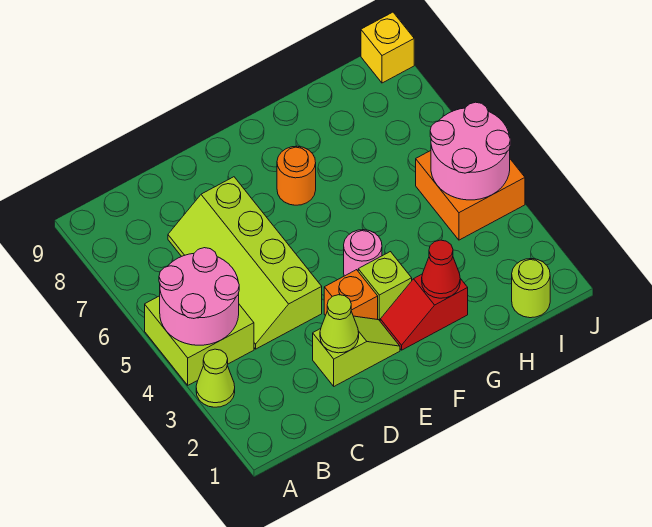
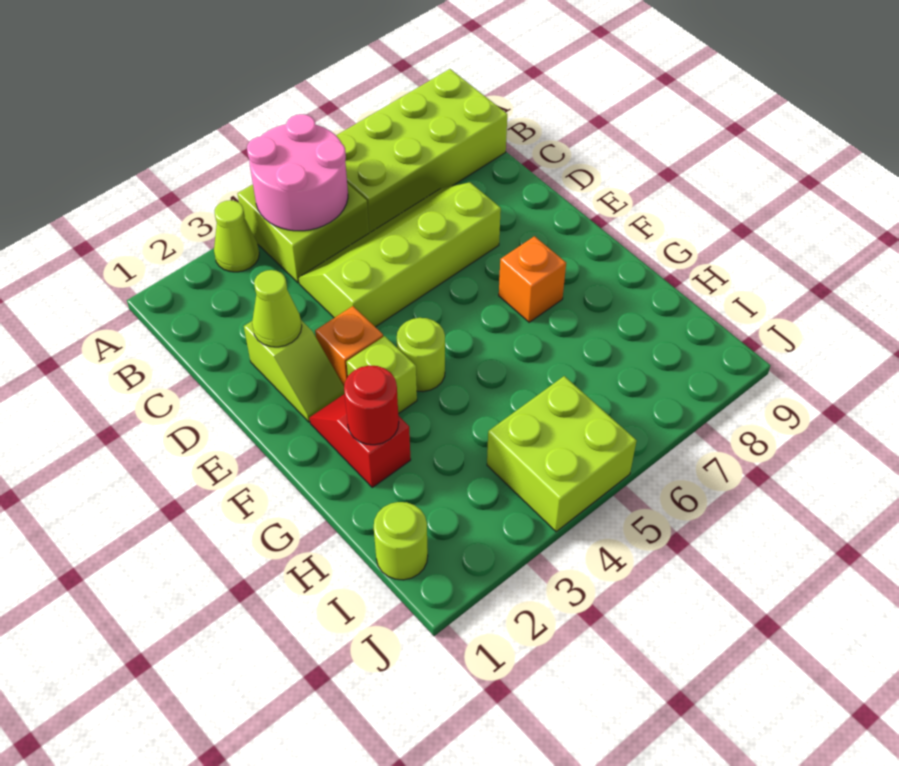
none -> lime 2x4 brick [336,69,507,233]
pink 1x1 round brick [344,230,382,276] -> lime 1x1 round brick [397,318,445,392]
orange 1x1 round brick [277,146,316,205] -> orange 1x1 brick [499,236,566,322]
red 1x1 cone [422,240,460,298] -> red 1x1 round brick [344,365,399,445]
orange 2x2 brick [416,151,525,240] -> lime 2x2 brick [487,376,637,532]
pink 2x2 round brick [430,102,510,200] -> none
yellow 1x1 brick [361,12,414,83] -> none

